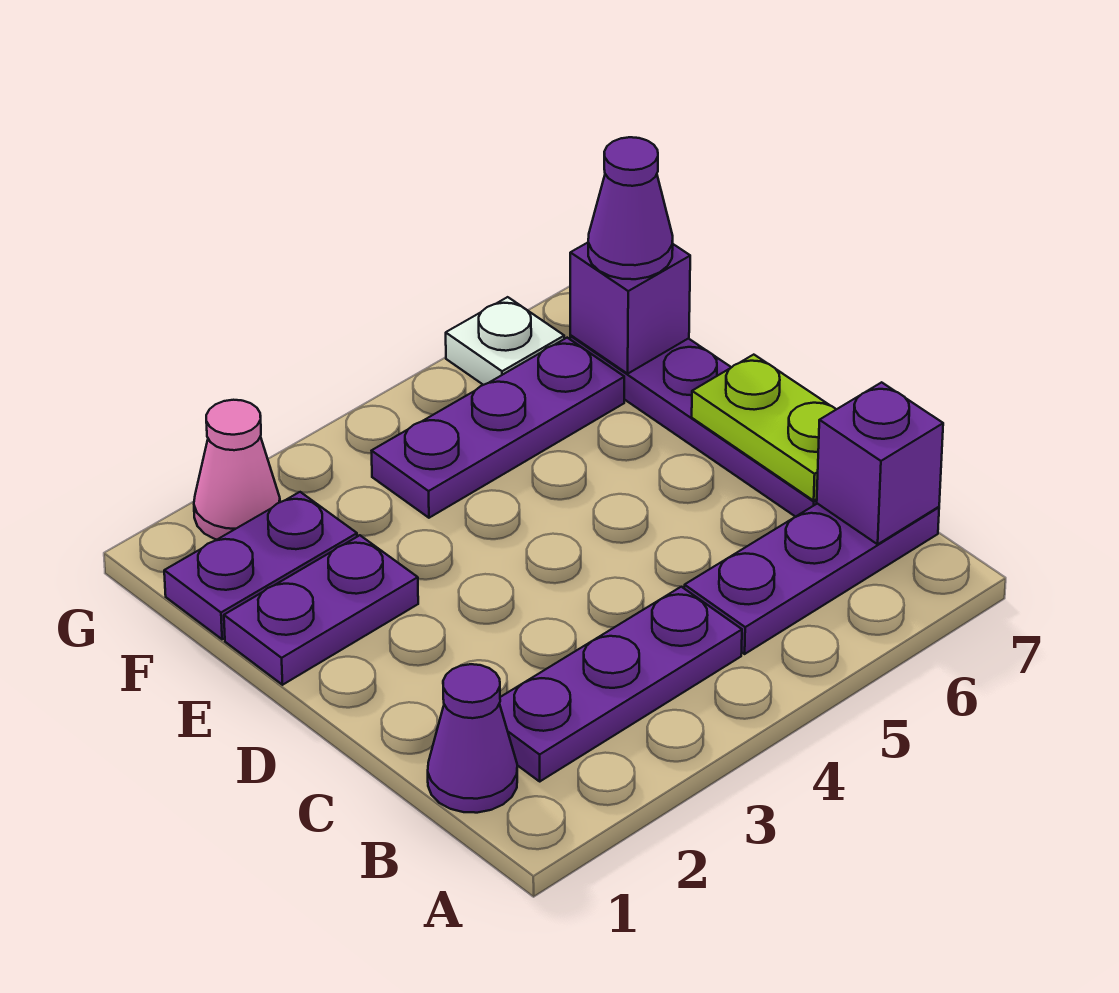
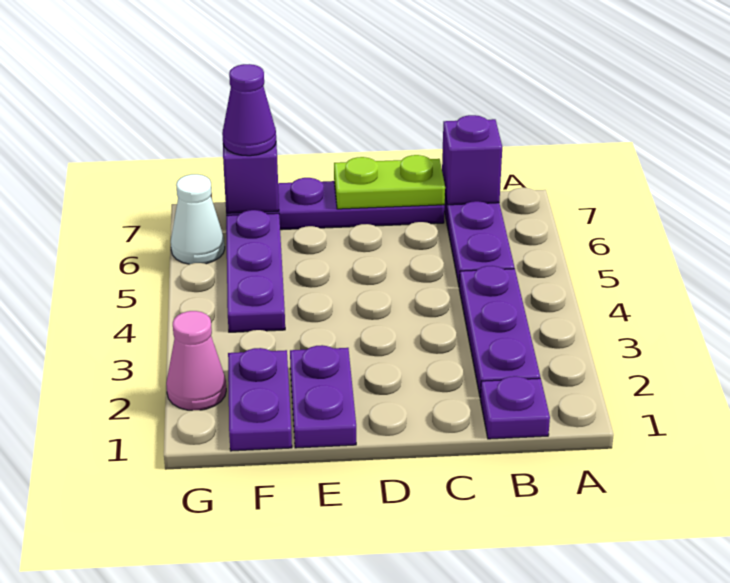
purple 1x1 cone [428,664,517,813] -> purple 1x1 plate [480,376,550,439]
white 1x1 plate [446,297,564,385] -> white 1x1 cone [171,174,225,264]

